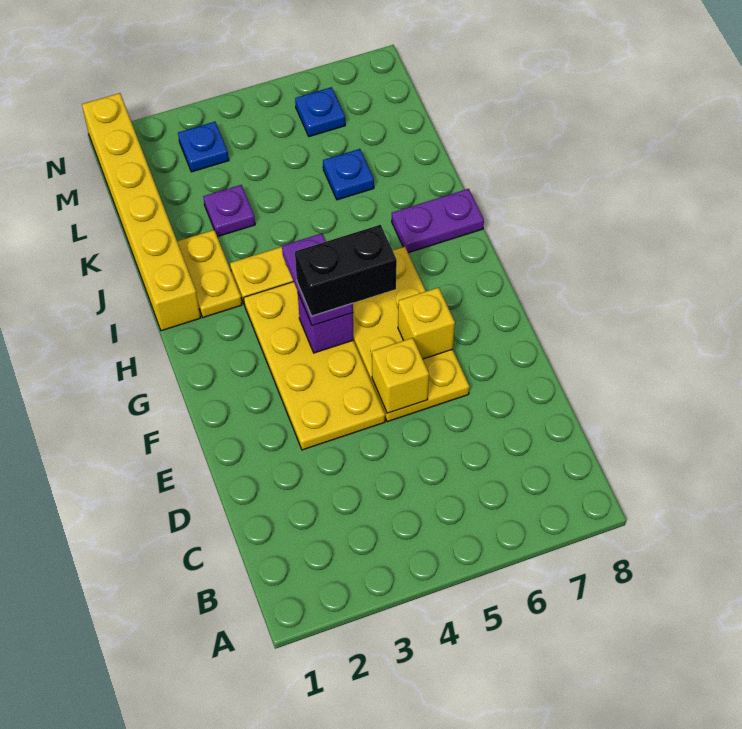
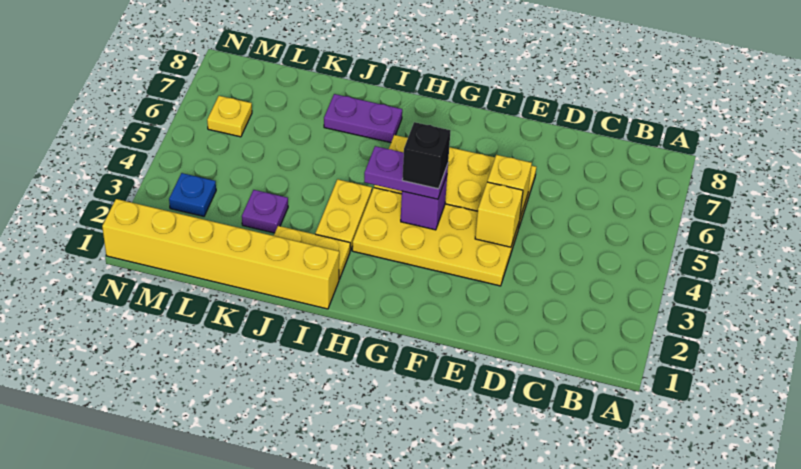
yellow 1x1 brick [398,288,455,359] -> yellow 1x1 brick moved to [475,182,523,247]
black 1x2 brick [295,225,397,316] -> black 1x1 brick [402,122,451,189]
purple 1x2 plate [392,189,484,253] -> purple 1x2 plate turned to [324,94,402,143]
blue 1x1 plate [323,149,374,200] -> none
blue 1x1 plate [295,87,345,137] -> yellow 1x1 plate [207,96,252,137]

